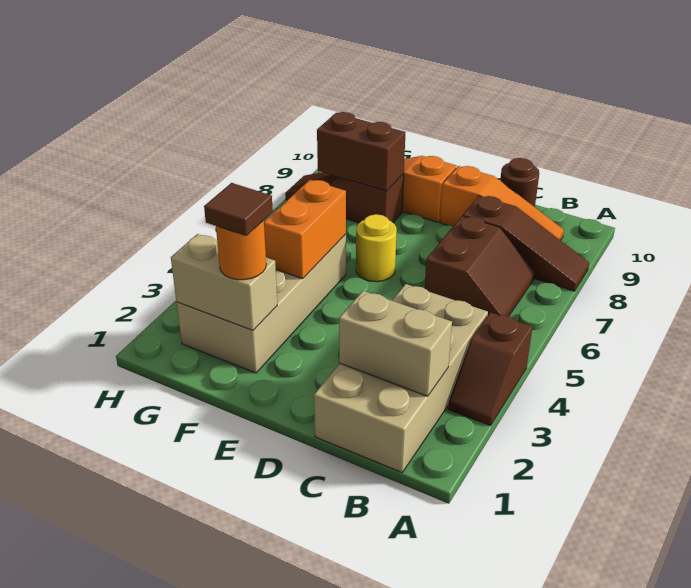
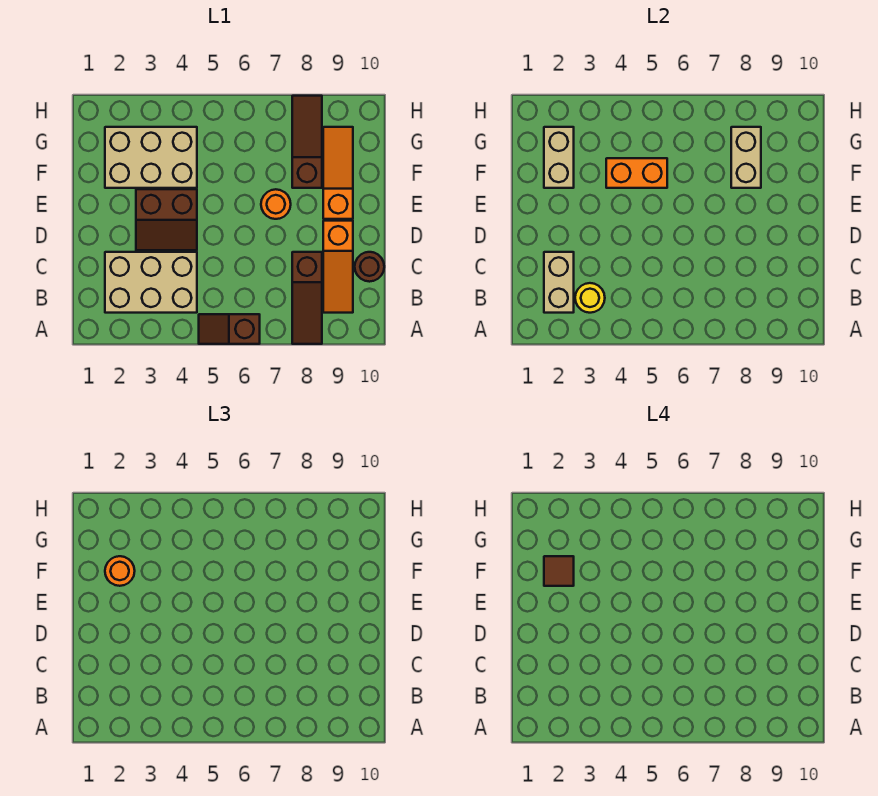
brown 1x2 slope [448,312,532,426] -> brown 1x2 slope moved to [199,314,260,344]
tan 2x4 brick [314,284,488,473] -> tan 2x3 brick [105,252,197,313]
brown 2x2 slope [425,216,535,316] -> brown 2x2 slope moved to [136,189,197,250]
yellow 1x1 round brick [356,214,397,282] -> yellow 1x1 round brick moved to [575,283,605,313]
none -> orange 1x1 round brick [261,189,291,219]
tan 2x4 brick [177,211,346,373] -> tan 2x3 brick [105,127,197,188]
brown 1x2 brick [317,112,406,191] -> tan 1x2 brick [731,127,761,188]

